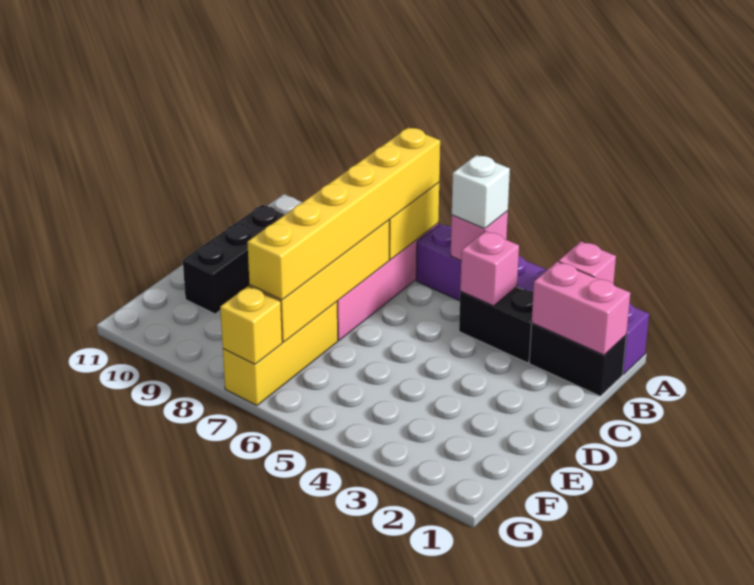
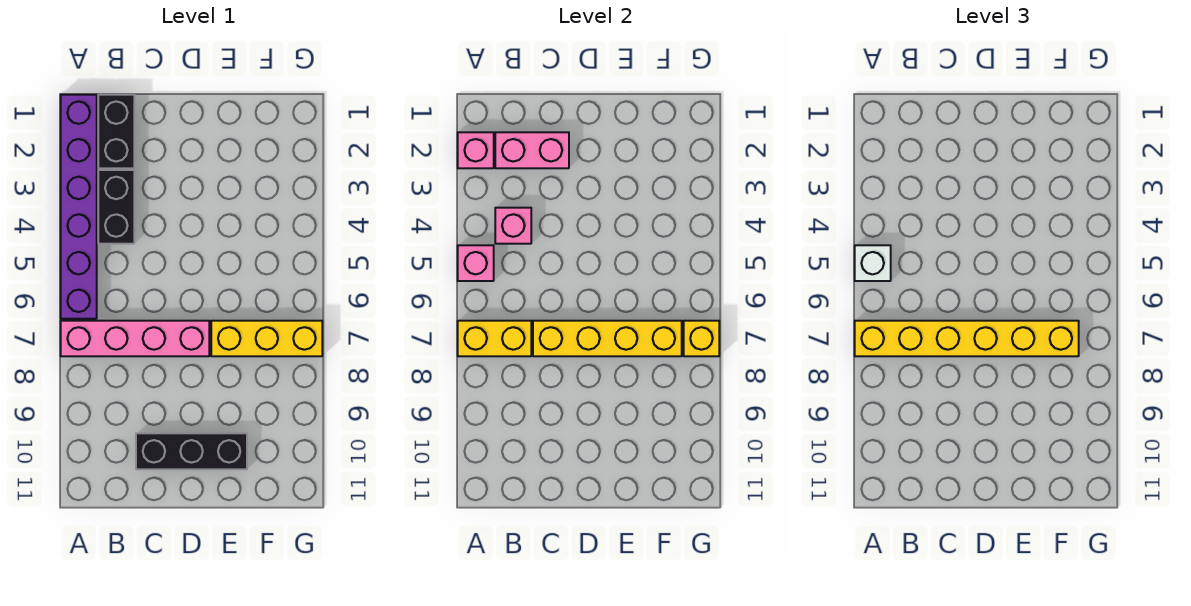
pink 1x2 brick [532,262,630,355] -> pink 1x2 brick turned to [495,132,569,168]

